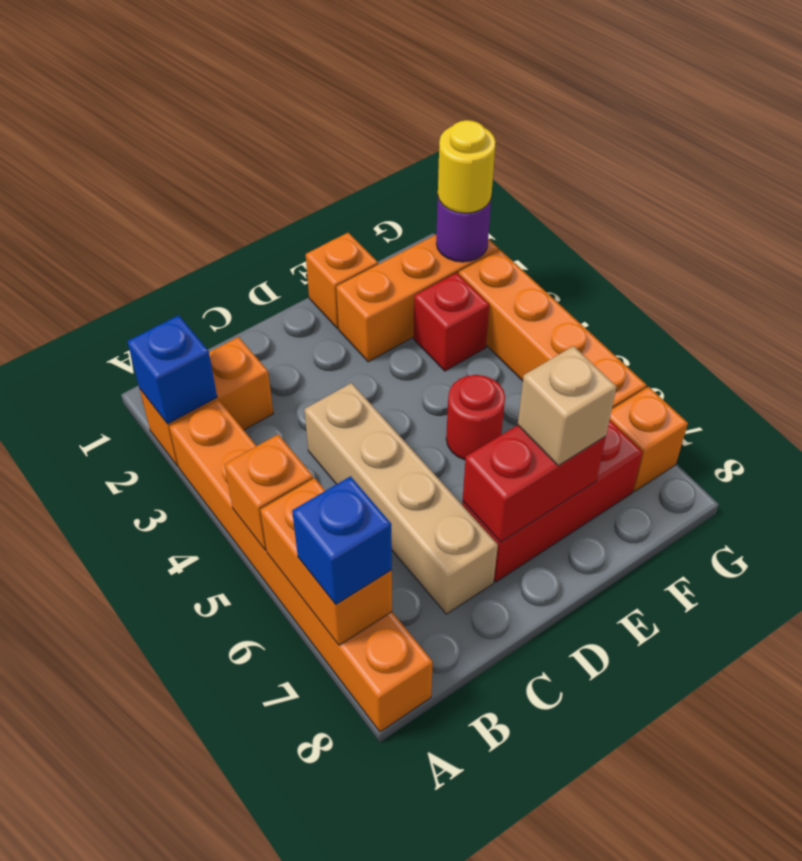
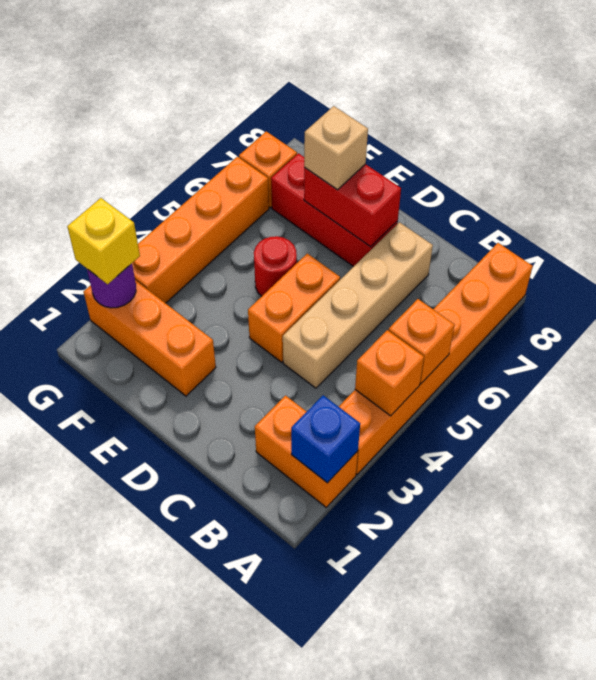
orange 1x2 brick [260,478,392,645] -> orange 1x2 brick moved to [248,254,340,362]
blue 1x1 brick [292,476,392,604] -> none
orange 1x1 brick [306,233,378,328] -> orange 1x1 brick moved to [355,330,424,416]
red 1x1 brick [414,273,489,371] -> none
yellow 1x1 round brick [438,120,496,213] -> yellow 1x1 brick [67,198,140,284]

